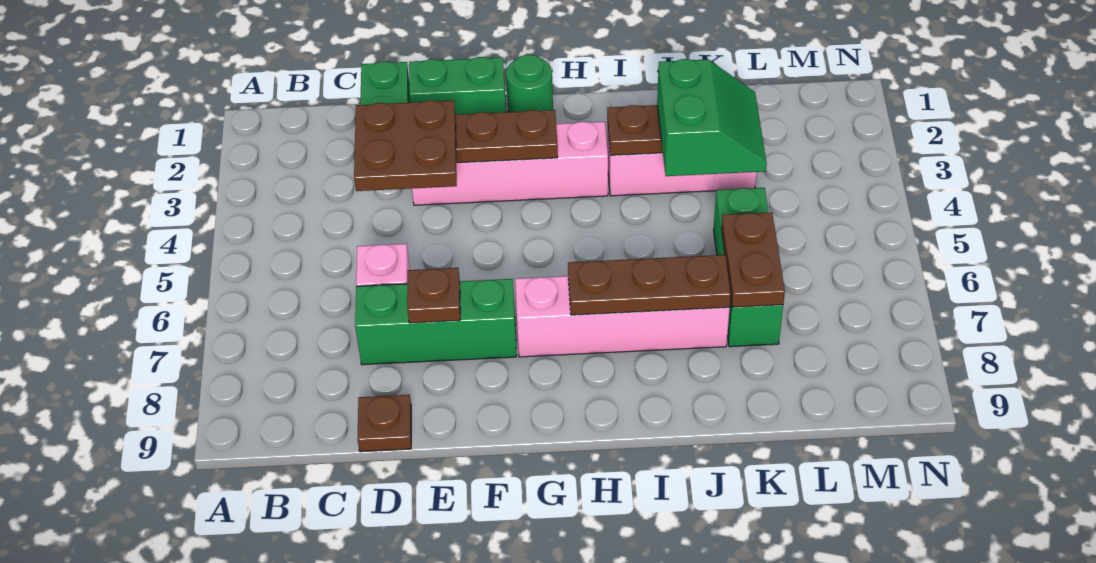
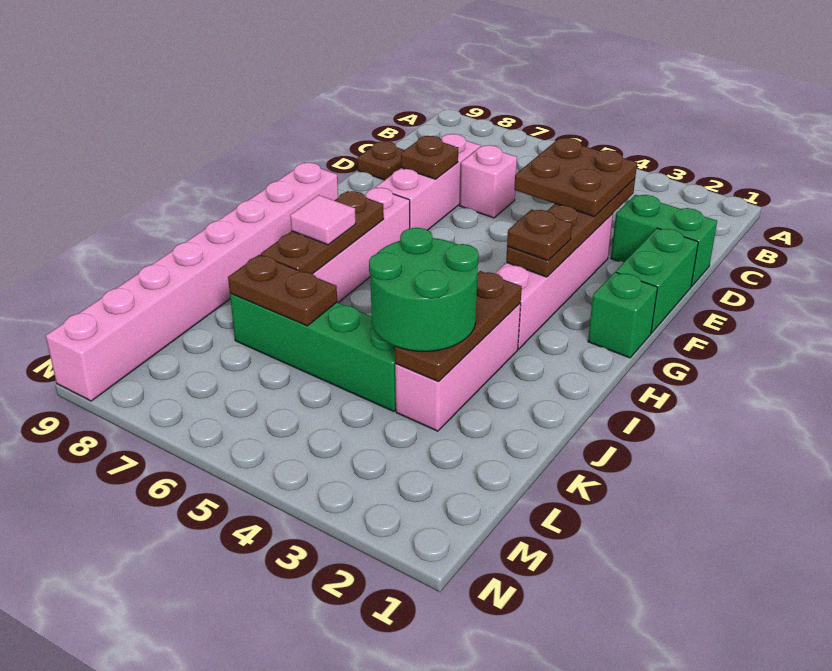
green 1x3 brick [355,279,517,365] -> pink 1x3 brick [376,134,481,230]
green 1x1 round brick [506,55,553,112] -> green 1x1 brick [588,272,658,358]
none -> brown 1x1 plate [507,210,572,261]
none -> pink 1x8 brick [46,163,338,401]
none -> pink 1x1 tile [290,195,356,245]
green 2x2 slope [657,59,767,176] -> green 2x2 round brick [369,228,479,351]
green 1x3 brick [714,188,783,347] -> green 1x4 brick [230,293,396,412]

